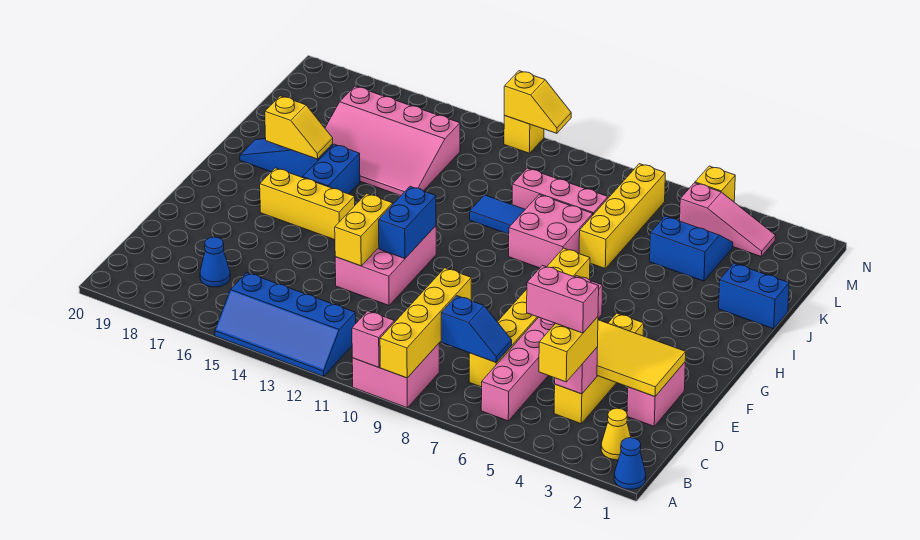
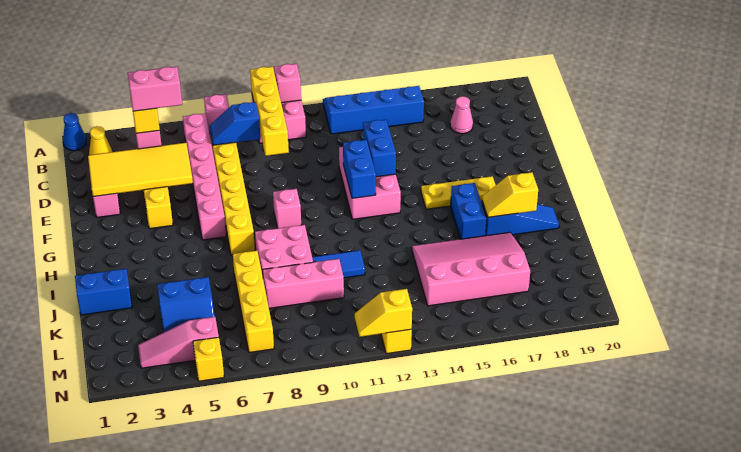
none -> pink 1x1 brick [204,94,229,133]
blue 1x1 cone [200,237,230,287] -> pink 1x1 cone [450,96,473,134]
yellow 1x2 brick [335,194,393,266] -> blue 1x2 brick [363,120,396,177]
none -> pink 1x1 brick [273,189,301,228]
yellow 1x3 brick [260,168,355,240] -> yellow 1x3 plate [421,176,496,209]

